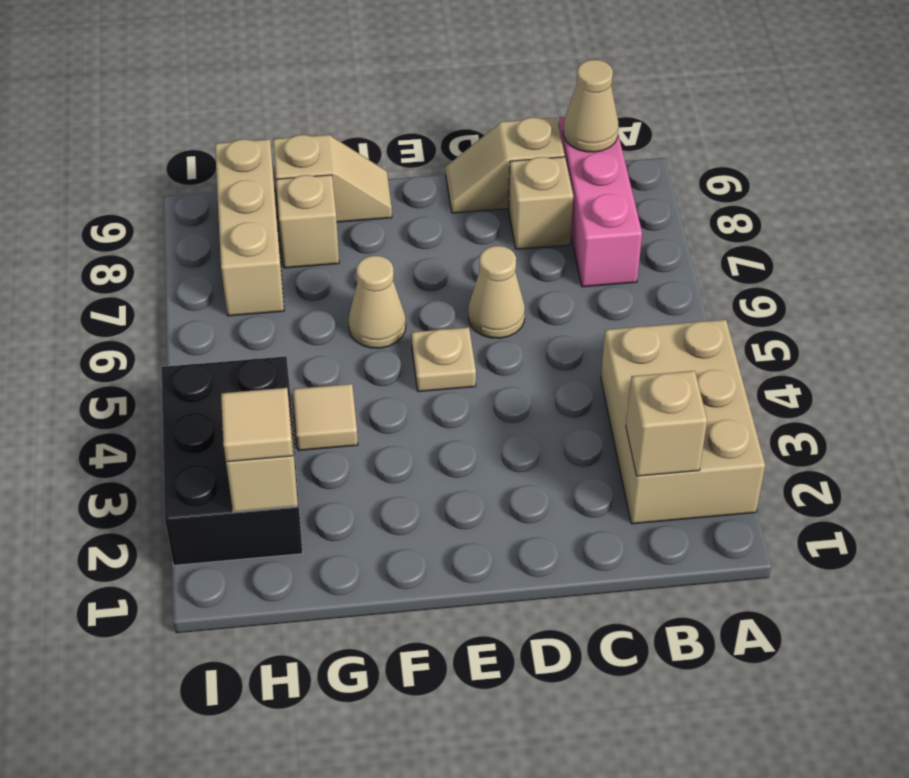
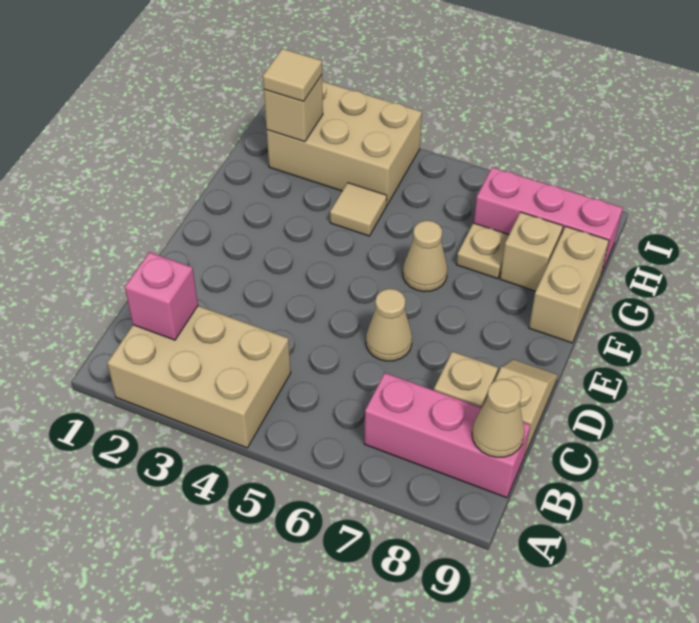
tan 1x1 brick [626,371,707,476] -> pink 1x1 brick [125,252,198,340]
tan 1x1 plate [411,327,476,392] -> tan 1x1 plate moved to [456,223,509,279]
tan 1x2 slope [273,135,392,222] -> tan 1x2 brick [529,226,609,343]
black 2x3 brick [161,357,303,565] -> tan 2x3 brick [267,81,422,205]
tan 1x3 brick [215,139,284,316] -> pink 1x3 brick [474,167,623,274]

